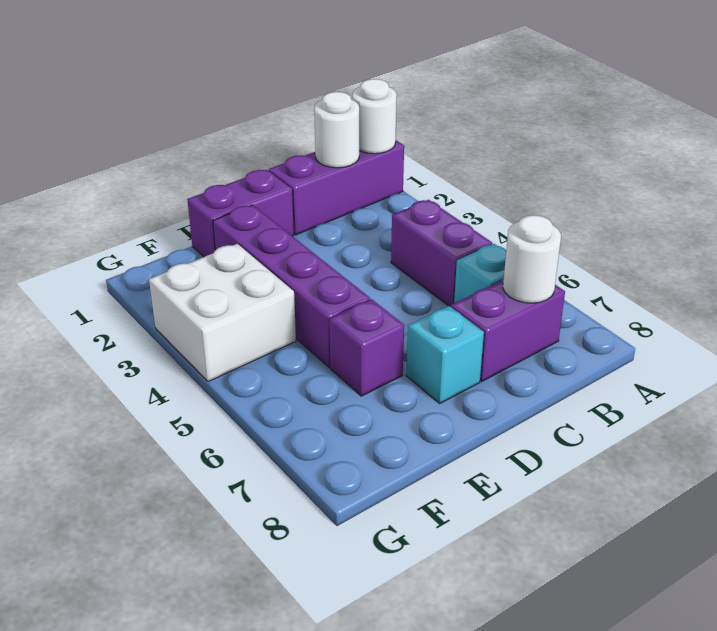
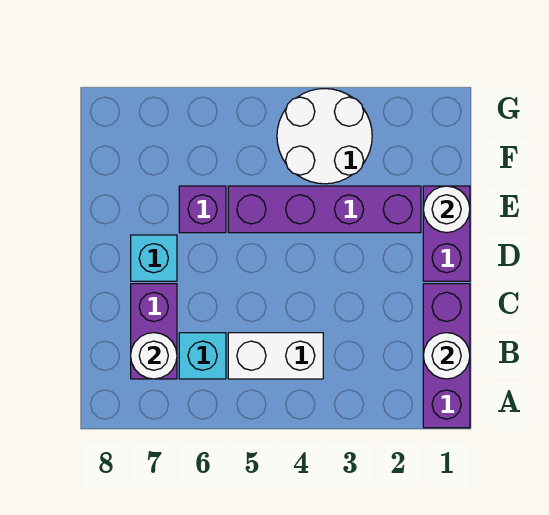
white 1x1 round brick [352,79,397,154] -> white 1x1 round brick moved to [423,186,470,233]
purple 1x2 brick [391,200,492,307] -> white 1x2 brick [228,333,323,379]
white 2x2 brick [149,244,296,382] -> white 2x2 round brick [277,89,372,184]

